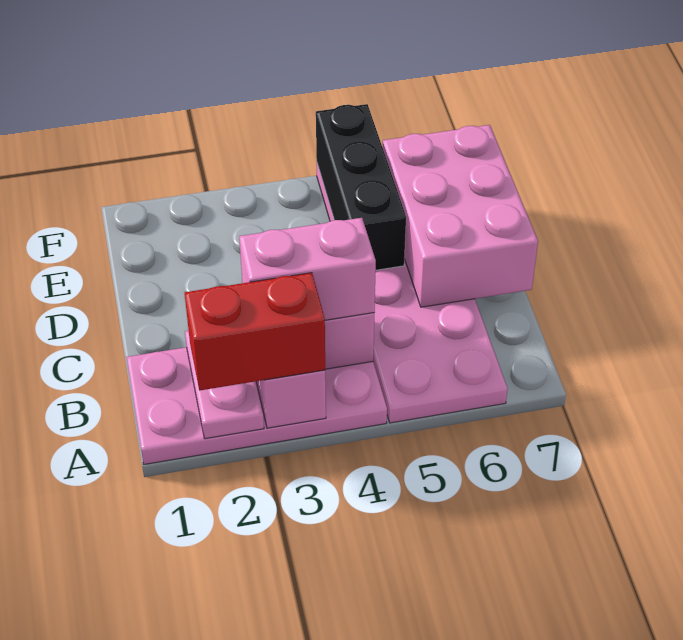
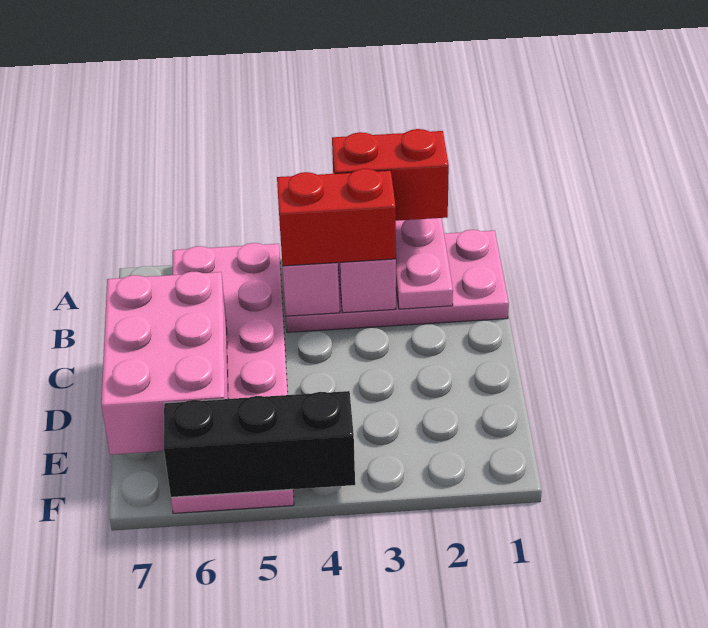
pink 1x2 brick [239,218,376,320] -> red 1x2 brick [277,169,396,266]
black 1x3 brick [316,104,406,270] -> black 1x3 brick turned to [164,391,355,497]

